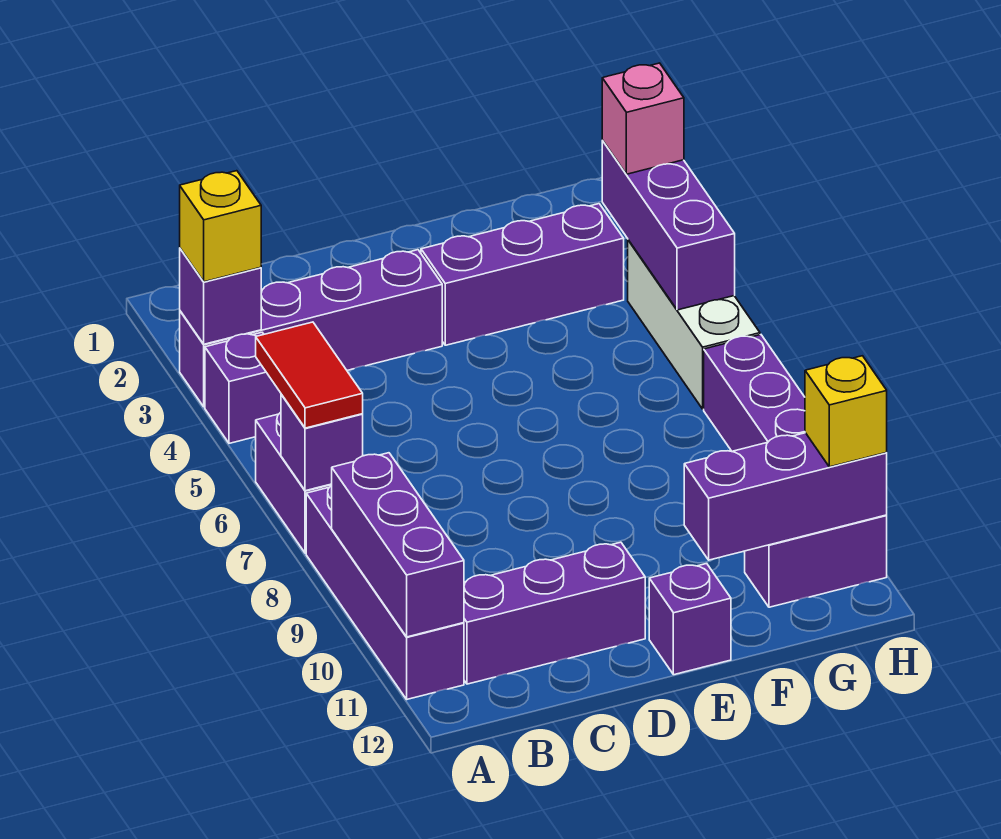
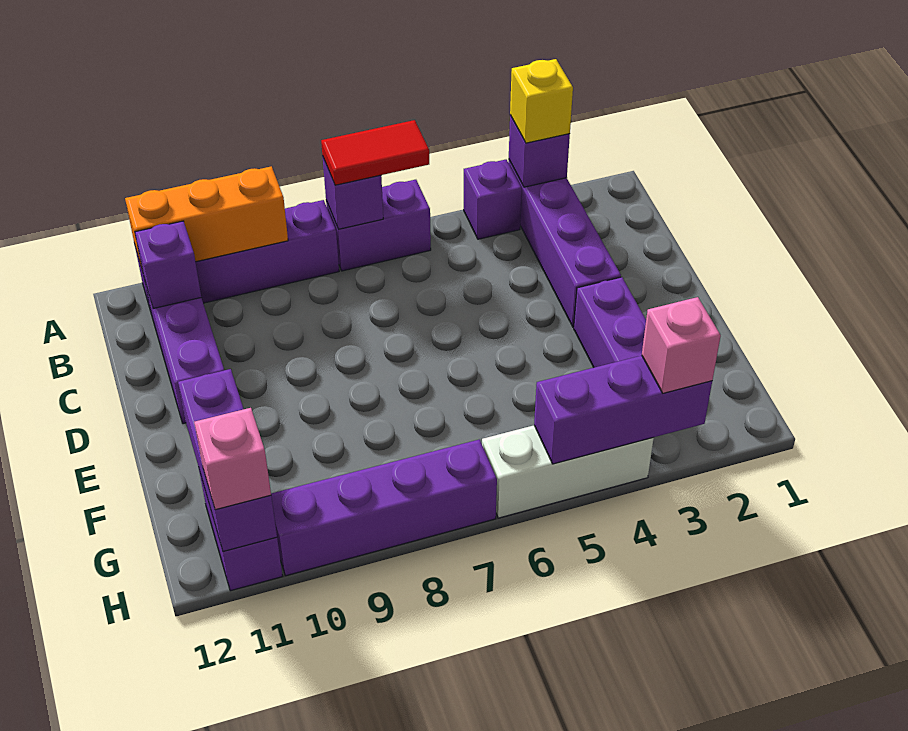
purple 1x3 brick [332,453,464,637] -> orange 1x3 brick [125,166,288,268]
purple 1x1 brick [649,564,731,675] -> purple 1x1 brick moved to [135,221,201,309]
yellow 1x1 brick [805,356,887,467] -> pink 1x1 brick [194,408,271,510]

